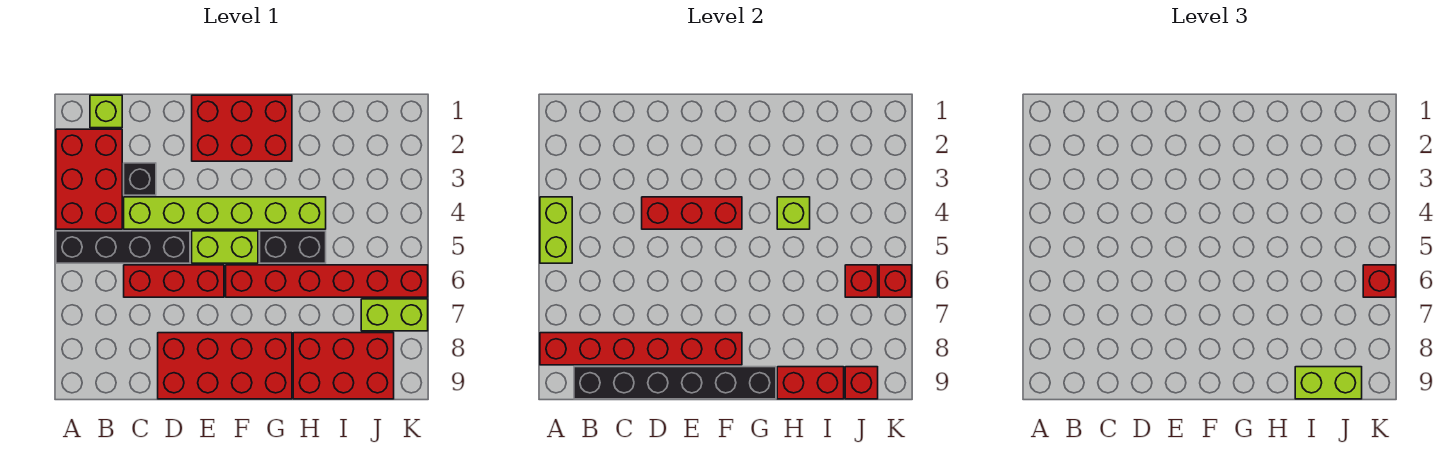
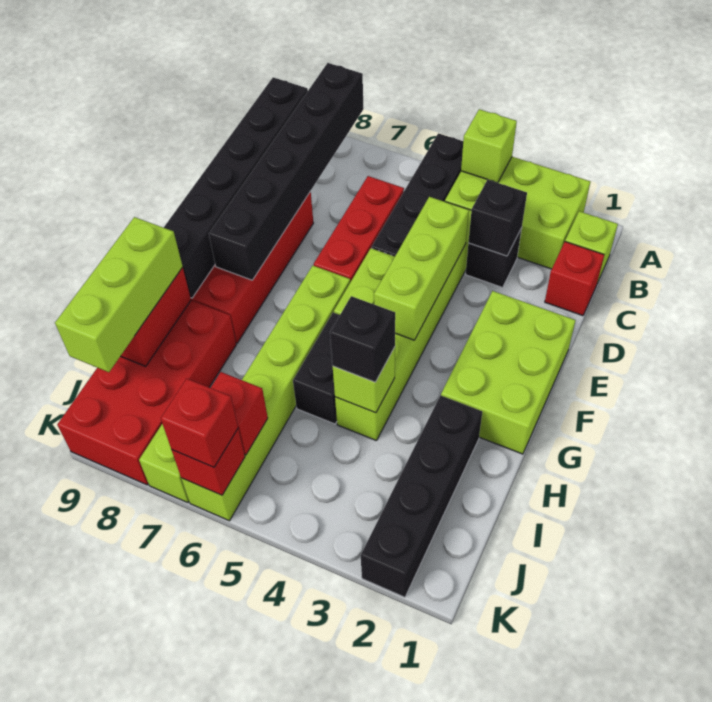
red 2x3 brick [56,129,122,229] -> lime 2x3 brick [445,157,590,269]
lime 1x2 brick [540,197,572,263] -> lime 1x1 brick [461,109,517,183]
red 1x6 brick [540,333,742,365] -> black 1x6 brick [209,63,364,280]
none -> black 1x1 brick [468,180,527,256]
red 1x3 brick [642,197,742,229] -> lime 1x3 brick [374,197,469,340]
red 2x3 brick [192,95,292,161] -> lime 2x3 brick [441,291,576,454]
red 1x6 brick [226,265,428,297] -> lime 1x6 brick [181,266,350,521]
none -> black 1x4 brick [361,396,482,597]
none -> black 1x1 brick [330,296,395,382]
red 2x3 brick [293,333,394,399] -> red 2x4 brick [57,300,236,485]
lime 1x2 brick [1295,367,1362,399] -> lime 1x3 brick [55,217,183,372]
red 1x1 brick [845,367,878,399] -> red 1x1 brick moved to [545,242,604,316]

